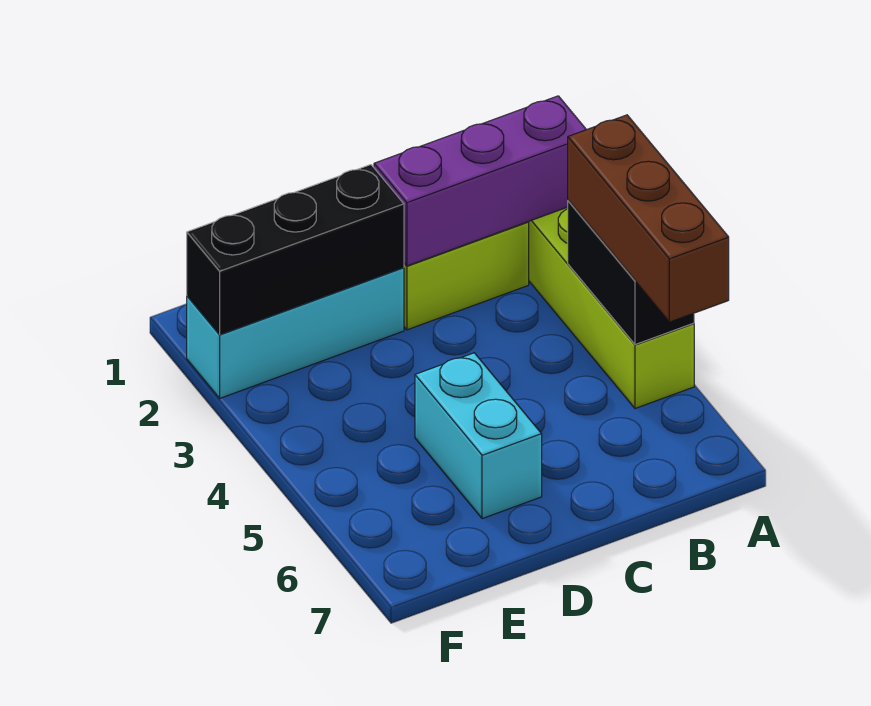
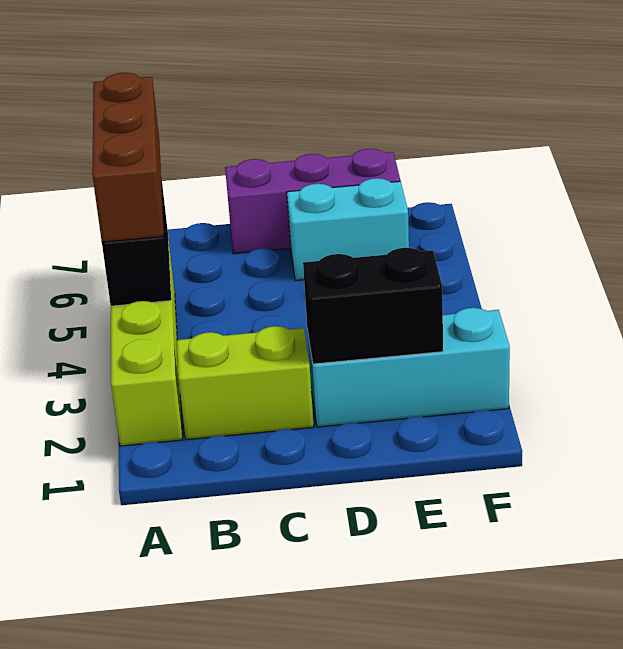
purple 1x3 brick [374,96,586,266] -> purple 1x3 brick moved to [225,149,400,254]
black 1x3 brick [187,165,404,334] -> black 1x2 brick [303,248,443,364]
cyan 1x2 brick [415,353,542,519] -> cyan 1x2 brick turned to [287,178,409,280]

